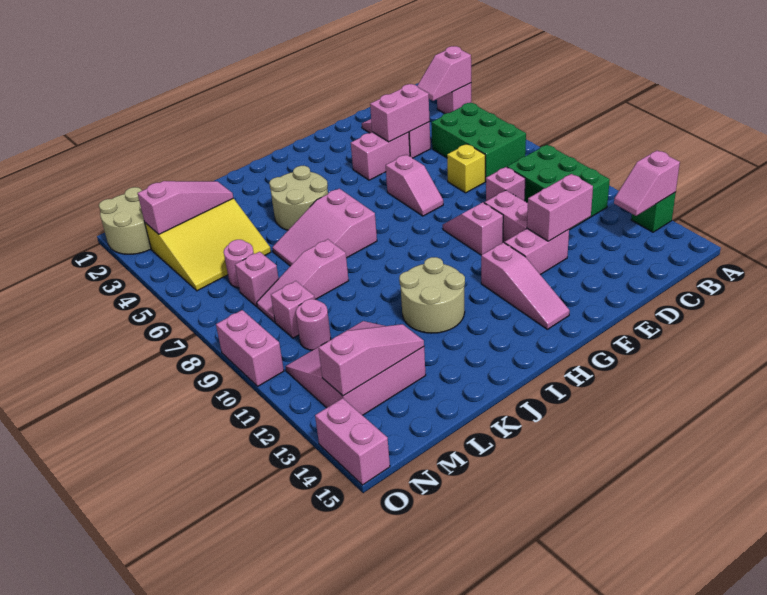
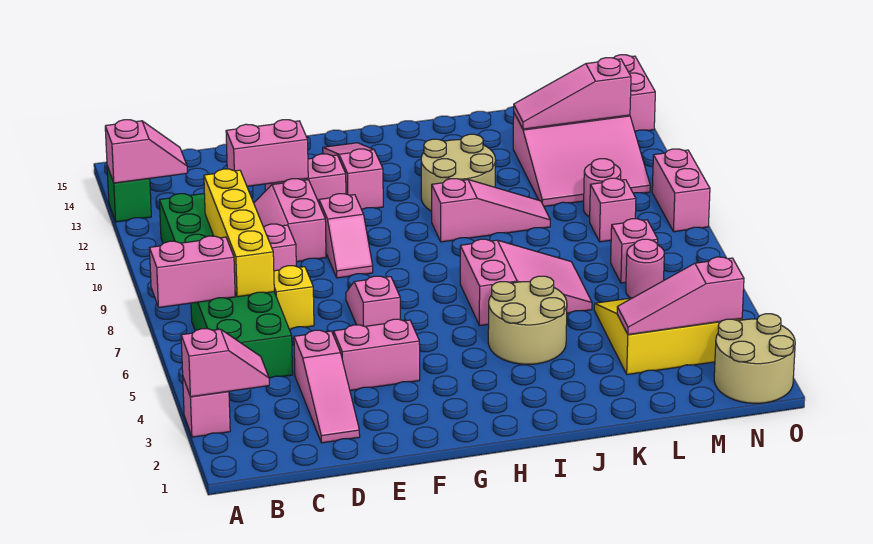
none -> yellow 1x4 brick [204,169,274,297]
pink 1x2 brick [370,84,430,142] -> pink 1x2 brick moved to [150,236,235,307]
pink 1x3 slope [257,239,349,322] -> pink 1x3 slope moved to [432,179,550,242]

